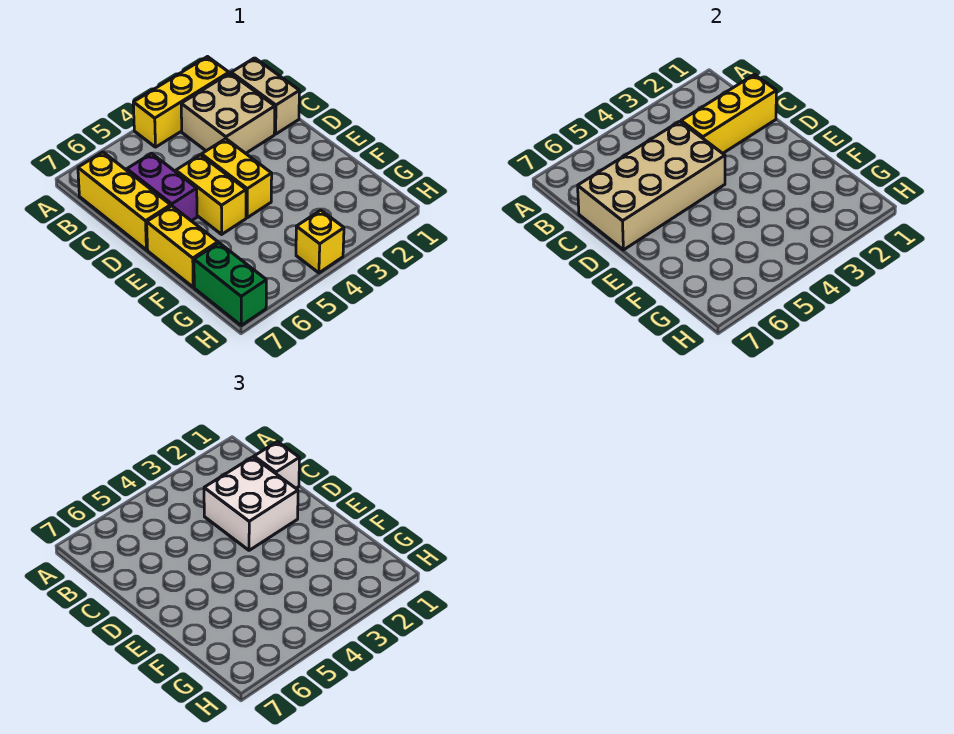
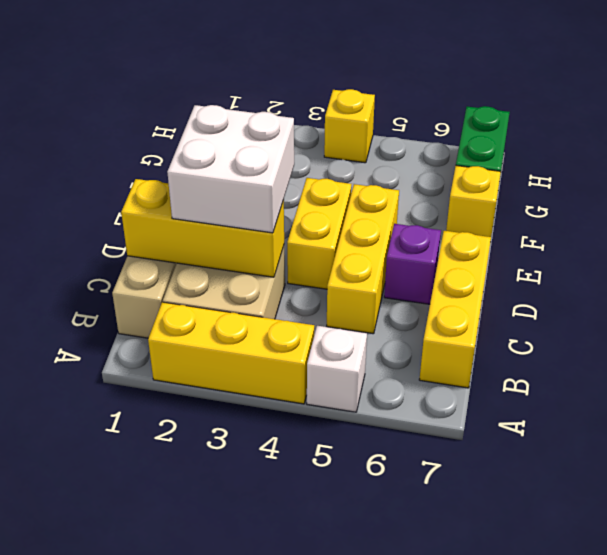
white 1x1 brick [254,442,299,488] -> white 1x1 brick moved to [307,326,367,412]
tan 2x4 brick [578,121,725,250] -> none
purple 1x2 brick [127,153,197,221] -> purple 1x1 brick [384,224,441,304]
yellow 1x2 brick [176,155,246,234] -> yellow 1x3 brick [327,184,399,334]
yellow 1x2 brick [147,206,218,287] -> yellow 1x1 brick [446,166,501,237]

